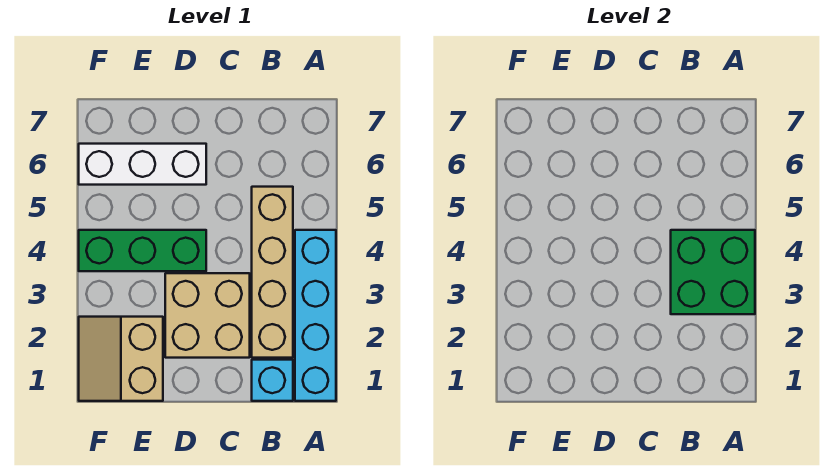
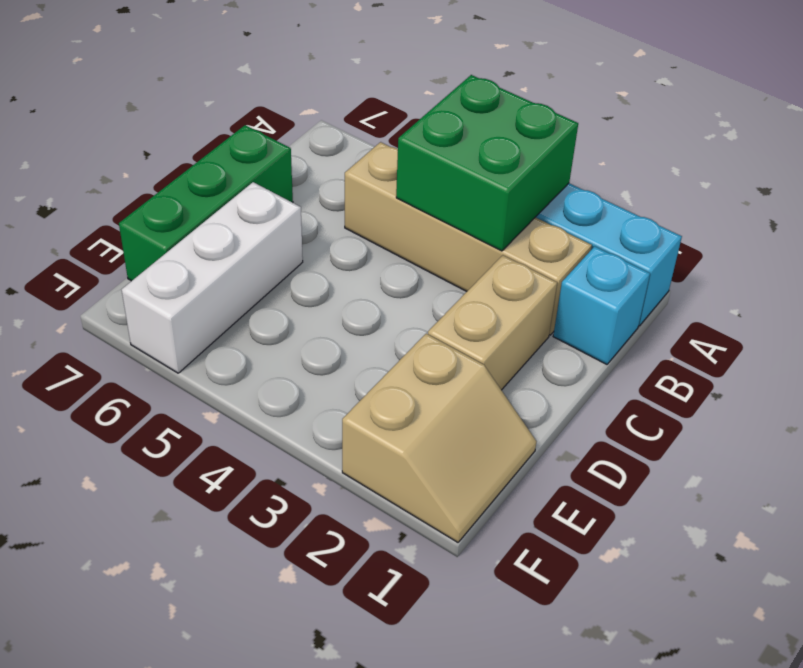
tan 2x2 brick [165,273,250,358] -> tan 1x2 brick [428,255,557,390]
green 1x3 brick [79,230,206,271] -> green 1x3 brick moved to [119,125,293,281]
tan 2x2 slope [79,317,163,401] -> tan 2x2 slope turned to [342,333,536,542]

